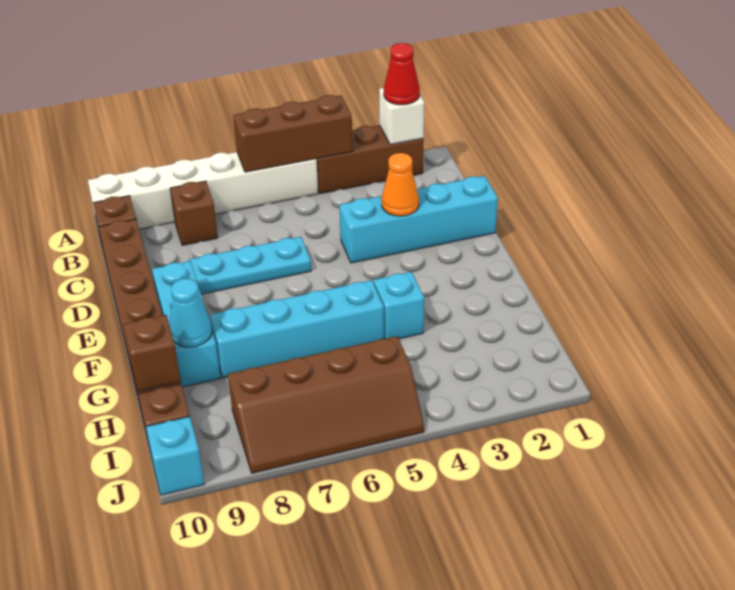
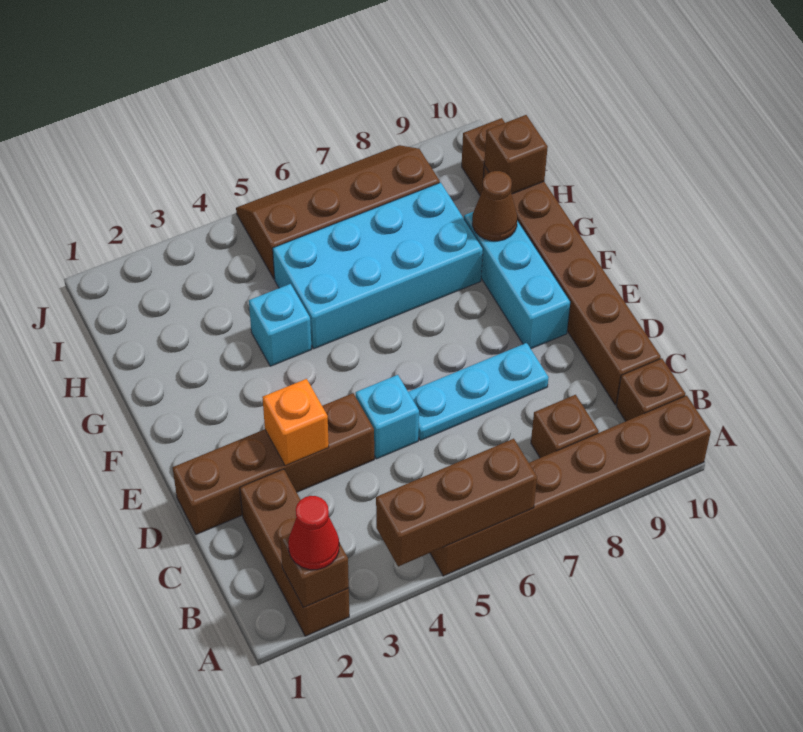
brown 1x3 brick [317,125,423,194] -> brown 1x3 brick turned to [240,469,349,636]
white 1x1 brick [379,88,424,144] -> brown 1x1 brick [280,534,349,608]
white 1x6 brick [88,152,318,229] -> brown 1x6 brick [430,395,711,576]
cyan 1x4 brick [339,176,498,263] -> brown 1x4 brick [173,393,374,535]
orange 1x1 cone [381,153,419,216] -> orange 1x1 brick [262,379,329,466]
cyan 1x4 brick [210,280,384,378] -> cyan 2x4 brick [273,183,483,349]
cyan 1x1 cone [170,279,212,347] -> brown 1x1 cone [472,171,517,241]
cyan 1x1 brick [146,417,204,495] -> cyan 1x1 brick moved to [356,375,419,459]

